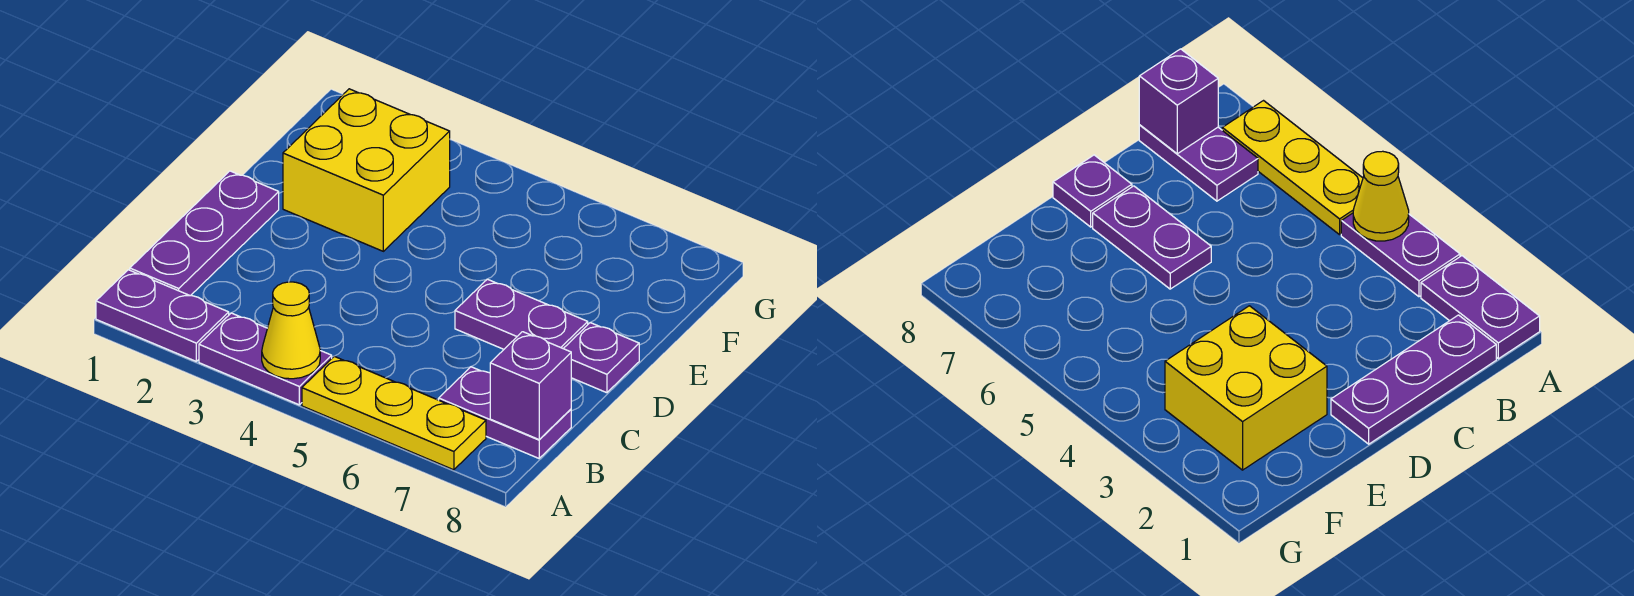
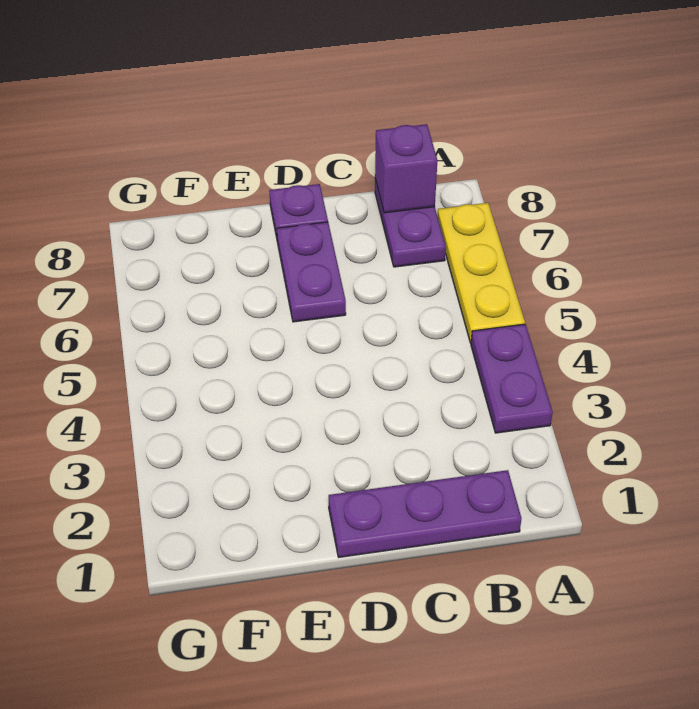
purple 1x2 plate [96,270,229,361] -> none
yellow 1x1 cone [262,282,320,379] -> none
yellow 2x2 brick [283,89,450,251] -> none

